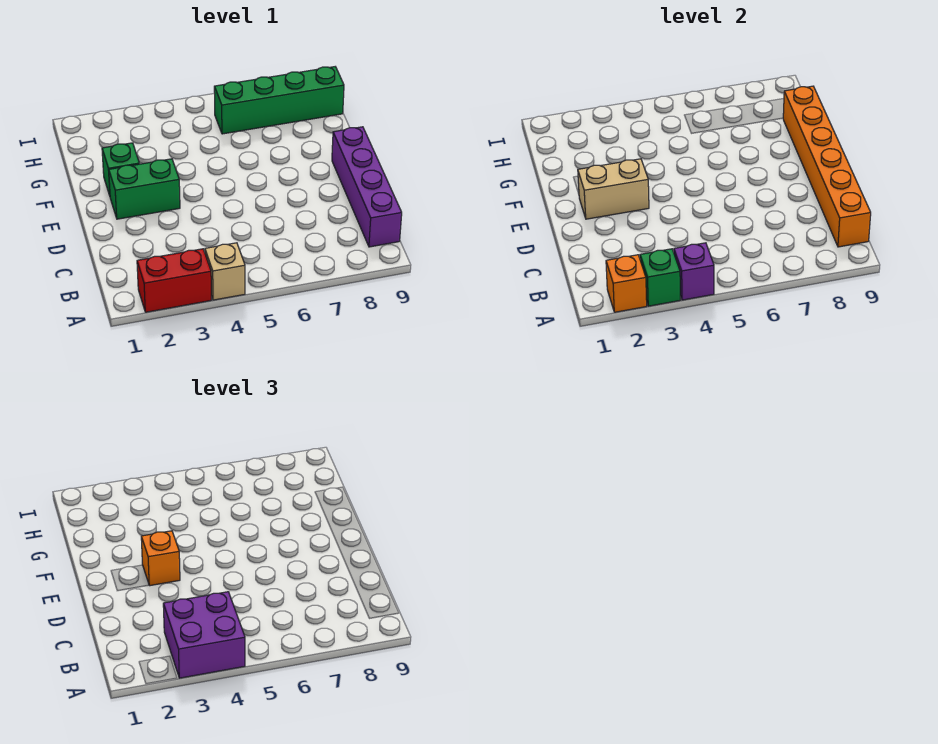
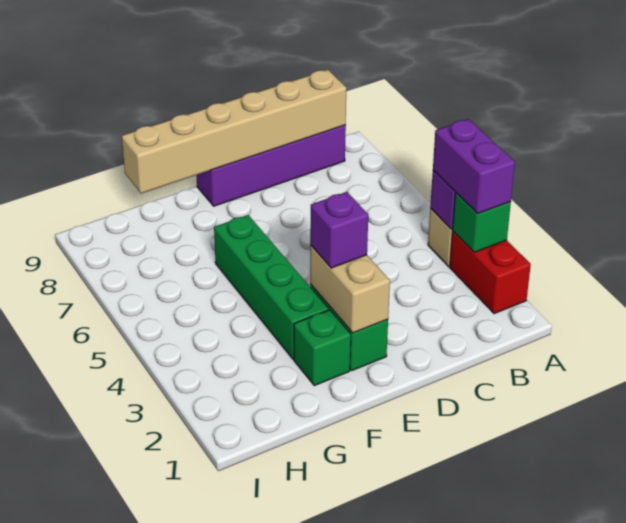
orange 1x1 brick [606,255,647,312] -> none
purple 2x2 brick [163,592,245,678] -> purple 1x2 brick [433,119,515,214]
orange 1x6 brick [783,86,871,247] -> tan 1x6 brick [122,70,346,193]
orange 1x1 brick [141,531,180,586] -> purple 1x1 brick [310,192,368,268]
green 1x4 brick [214,67,344,134] -> green 1x4 brick moved to [214,215,329,359]

